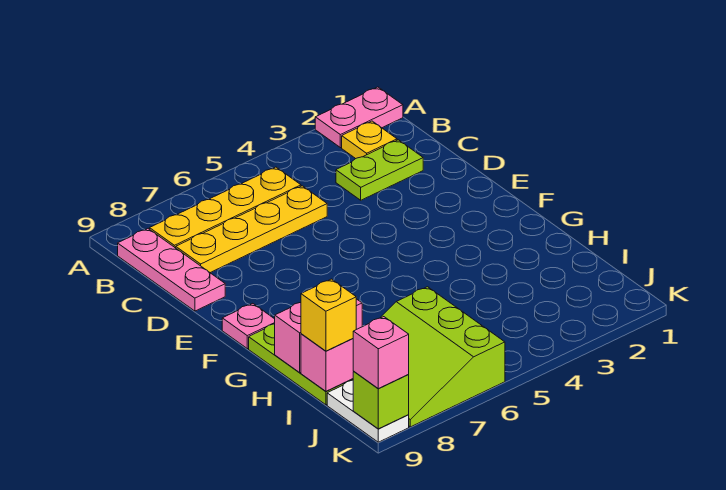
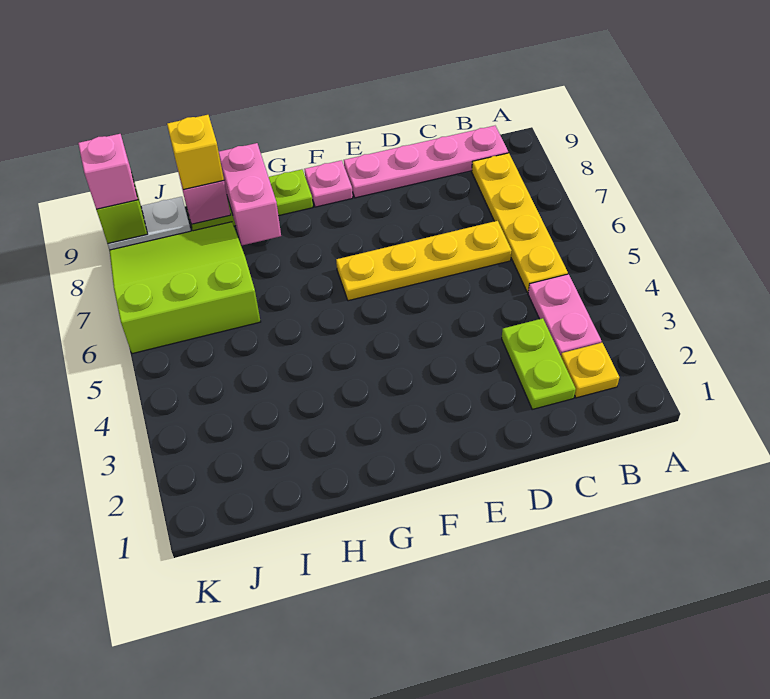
pink 1x2 plate [315,87,403,148] -> pink 1x2 plate moved to [528,274,601,356]
pink 1x3 plate [118,229,225,311] -> pink 1x4 plate [344,126,508,198]
yellow 1x4 plate [176,186,327,273] -> yellow 1x4 plate turned to [336,221,512,301]

